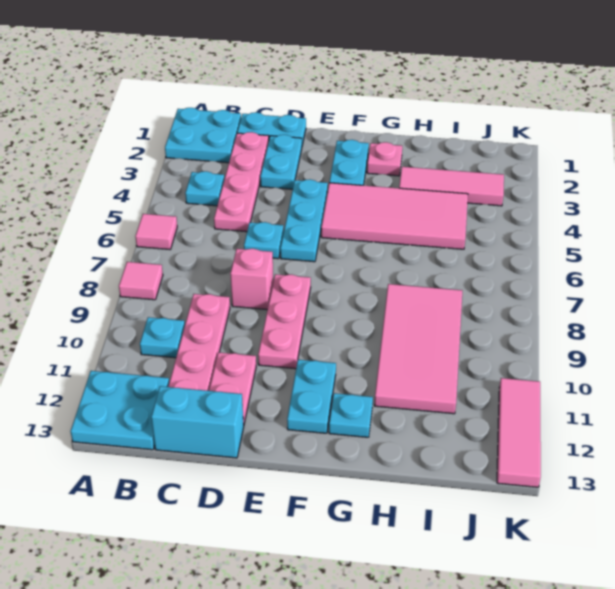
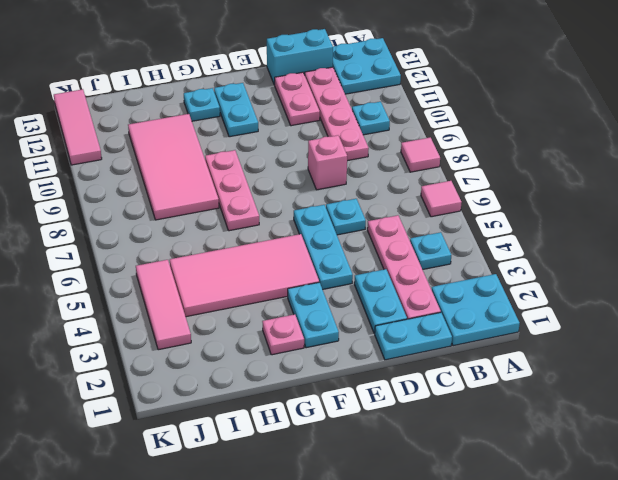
pink 1x3 plate [258,274,311,369] -> pink 1x3 plate moved to [205,150,259,231]
pink 1x3 tile [399,167,504,206] -> pink 1x3 tile turned to [136,260,191,350]

